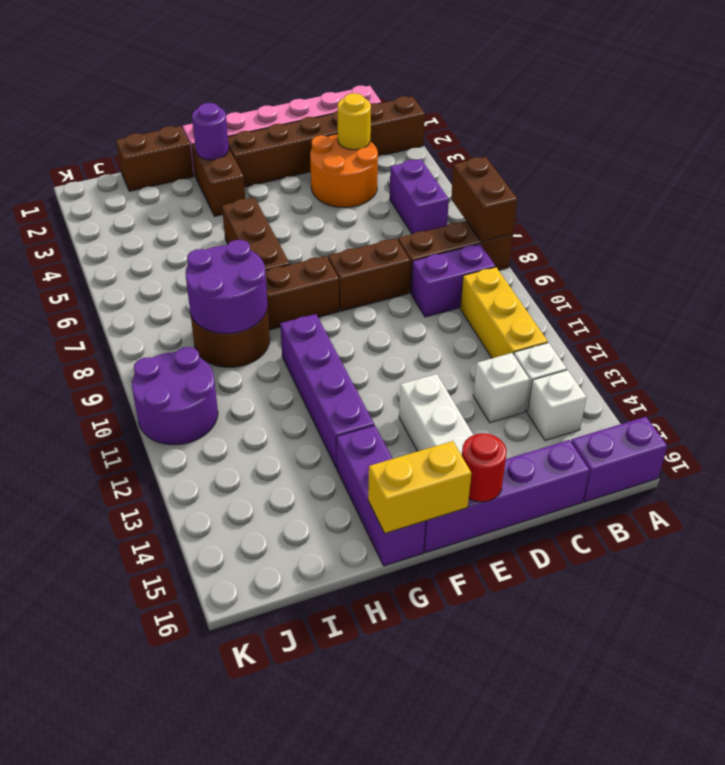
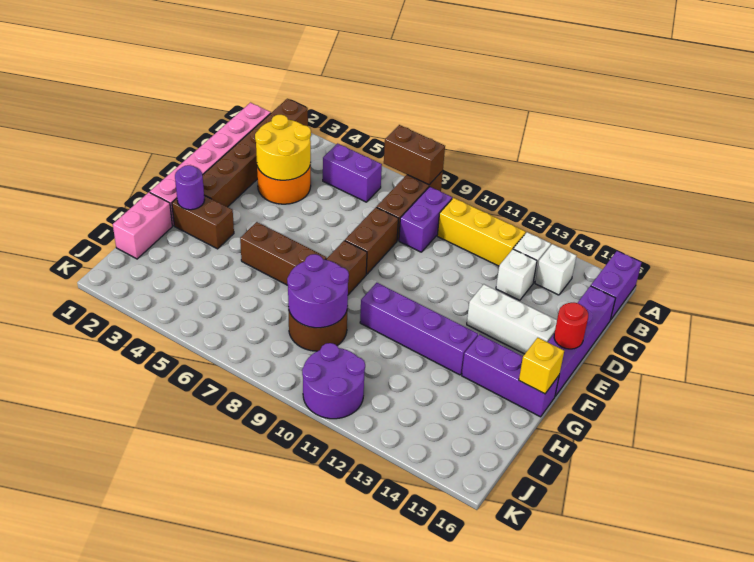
yellow 1x1 round brick [338,93,371,150] -> yellow 2x2 round brick [255,115,311,180]
yellow 1x2 brick [368,441,472,533] -> yellow 1x1 brick [519,338,564,394]
brown 1x2 brick [116,126,193,191] -> pink 1x2 brick [113,192,172,259]

